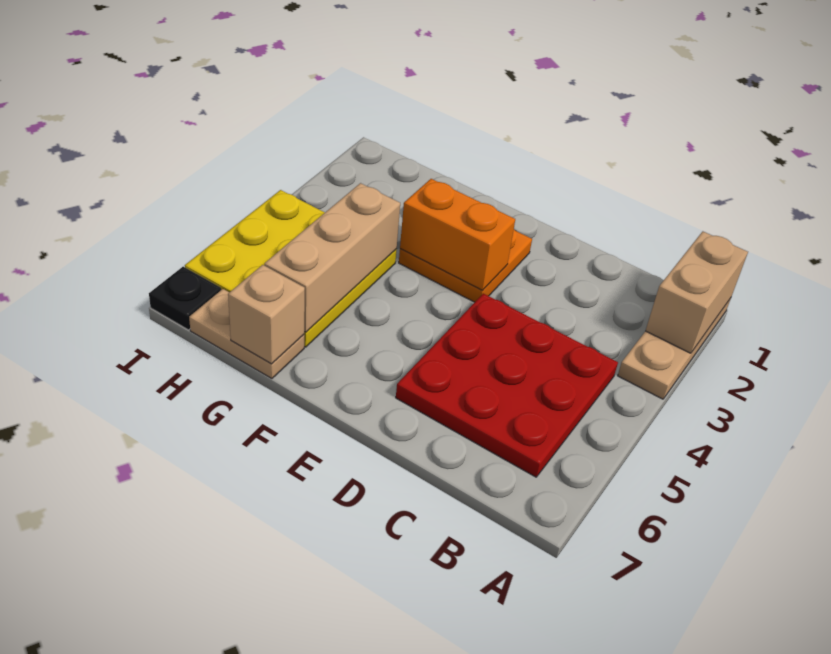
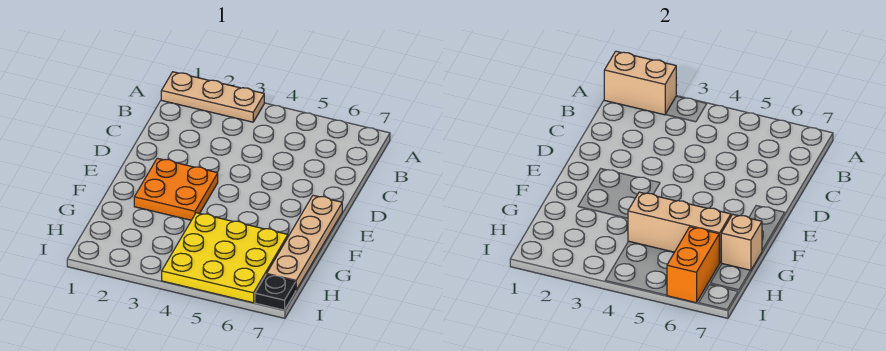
red 3x3 plate [396,294,618,477] -> none
orange 1x2 brick [400,179,515,290] -> orange 1x2 brick moved to [667,227,719,303]
tan 1x2 plate [189,289,304,379] -> tan 1x4 plate [267,195,342,290]

